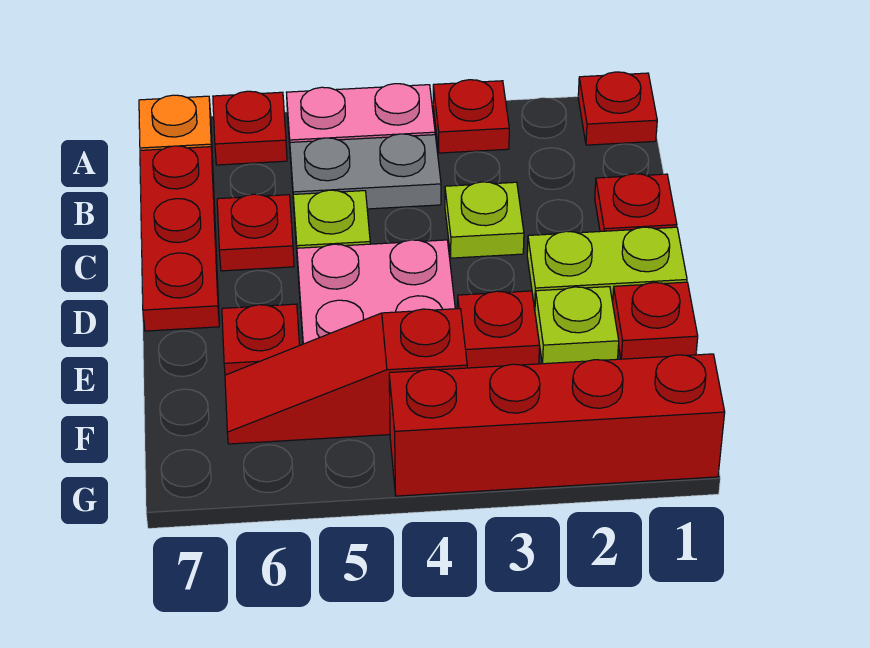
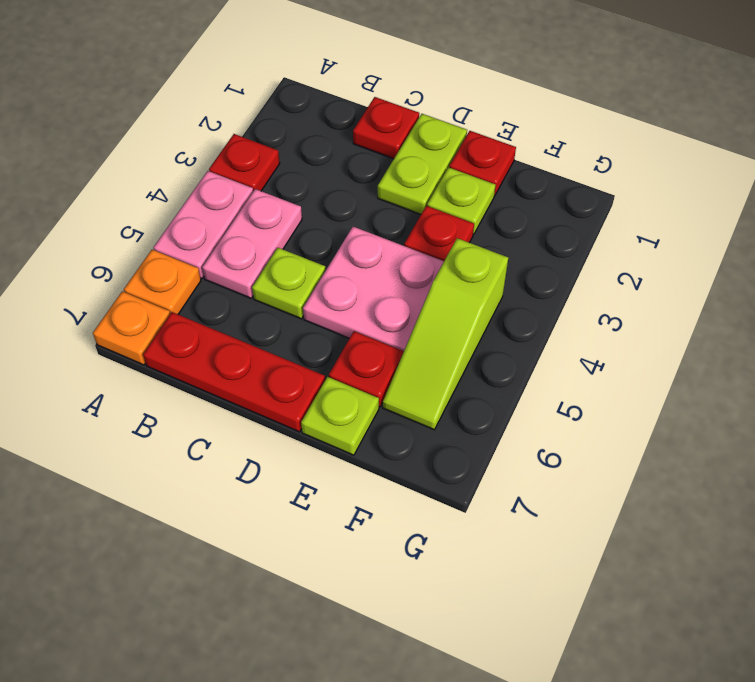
red 1x1 plate [578,72,657,145] -> none
red 1x1 plate [213,91,287,165] -> orange 1x1 plate [124,250,201,314]
grey 1x2 plate [290,134,441,209] -> pink 1x2 plate [202,189,302,298]
lime 1x1 plate [445,182,524,258] -> lime 1x1 plate moved to [301,377,379,455]
red 1x1 plate [217,194,294,271] -> none
red 1x3 slope [225,309,467,444] -> lime 1x3 slope [383,238,508,430]
red 1x4 brick [389,354,725,496] -> none

